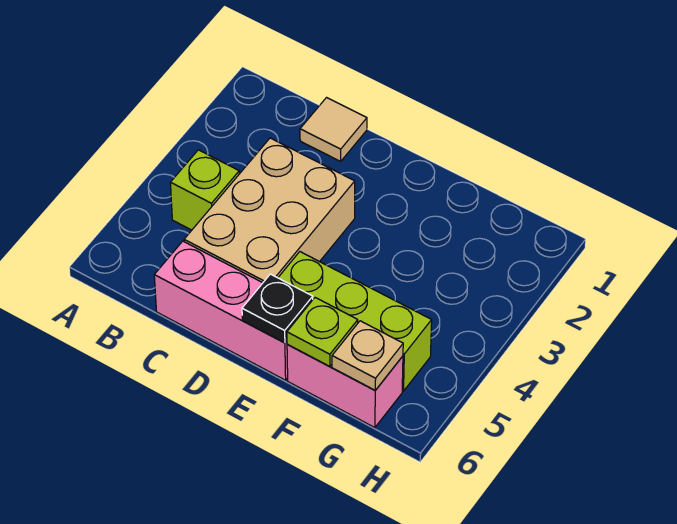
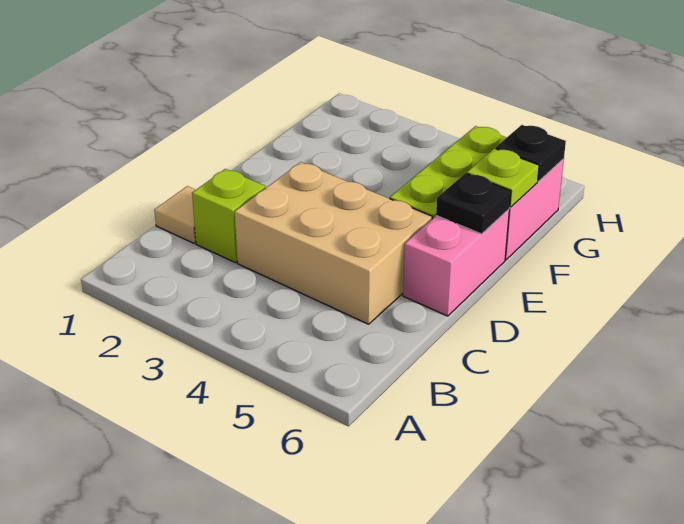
lime 1x1 brick [170,150,239,230] -> lime 1x1 brick moved to [192,169,265,263]
pink 1x3 brick [154,241,288,380] -> pink 1x2 brick [403,209,509,316]
tan 1x1 plate [332,321,403,390] -> black 1x1 plate [496,125,566,181]

